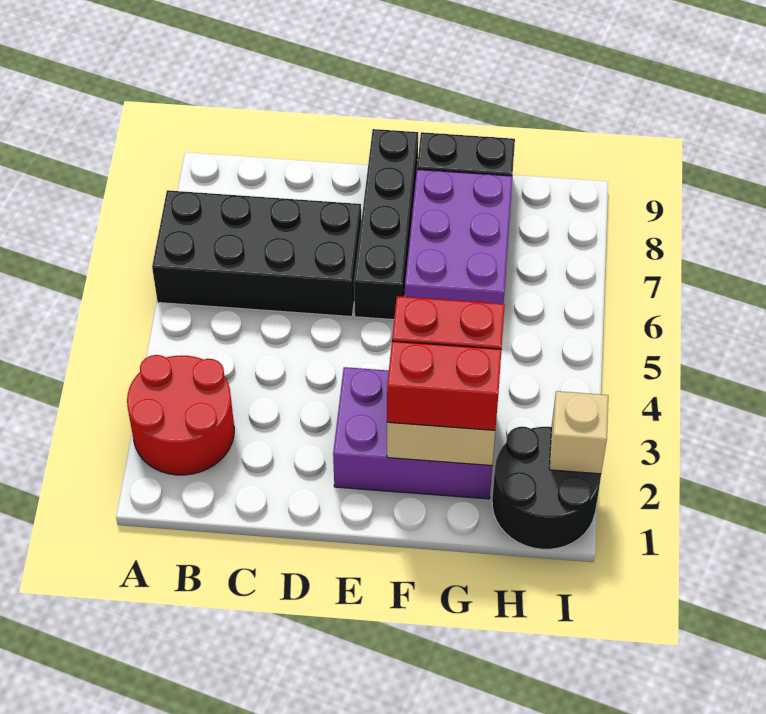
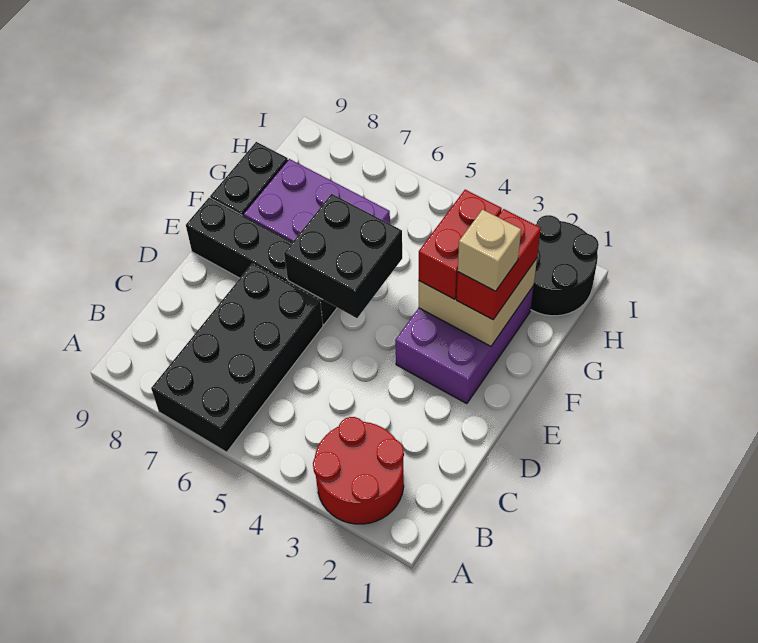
none -> black 2x2 brick [284,194,402,318]
tan 1x1 brick [549,391,608,474] -> tan 1x1 brick moved to [458,210,521,291]

